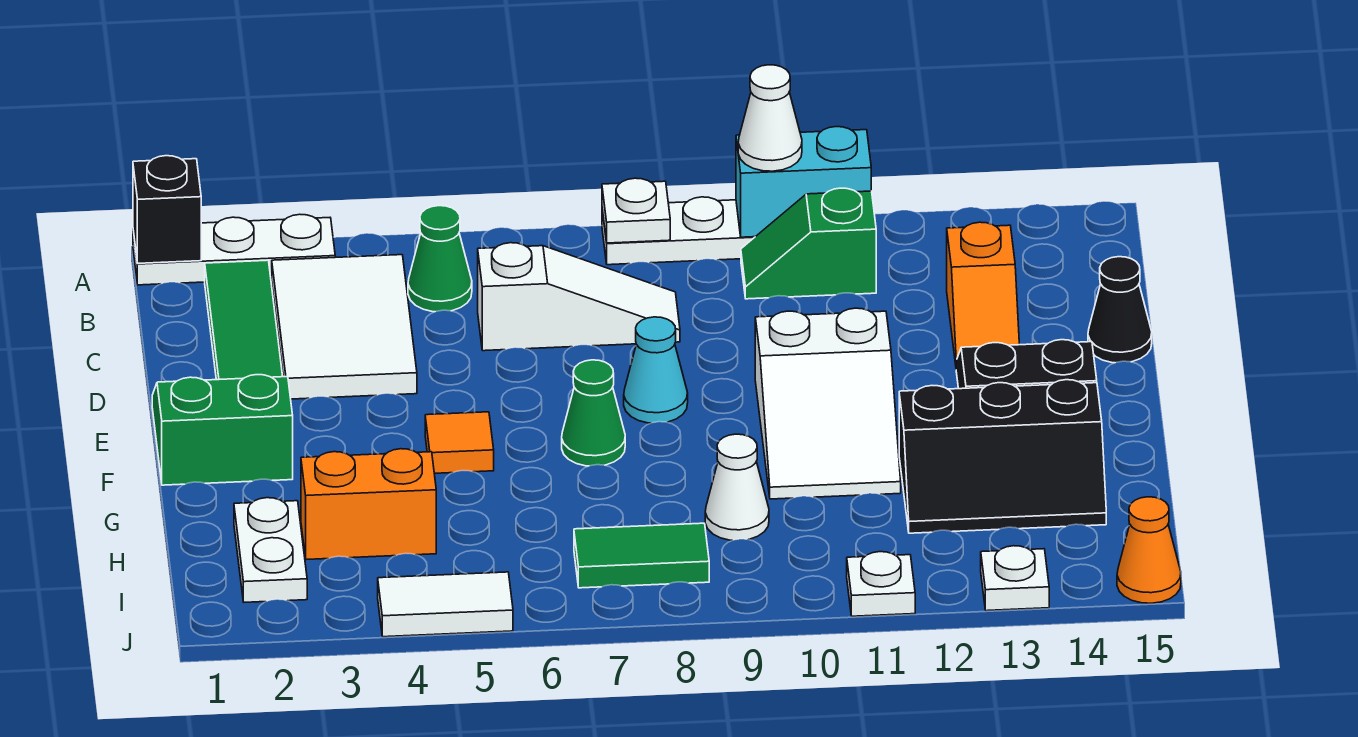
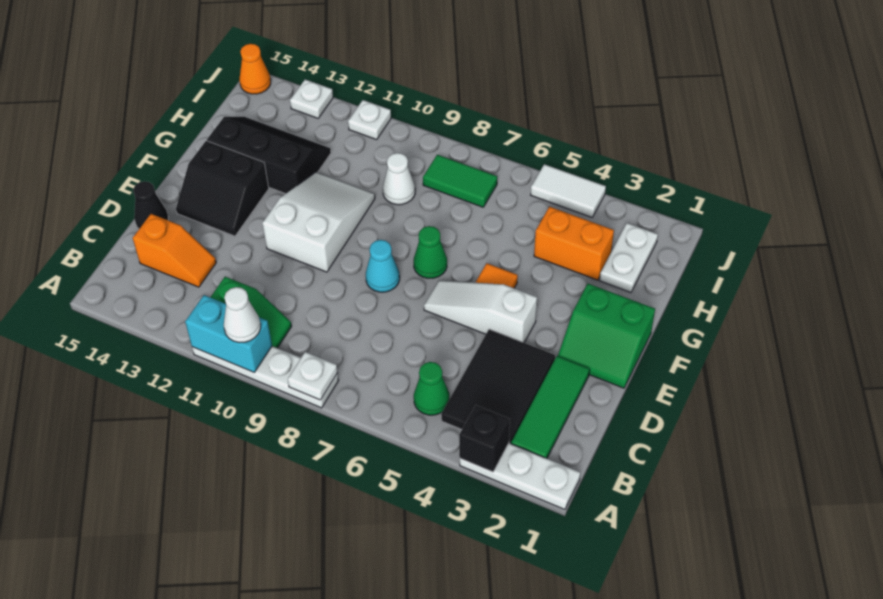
black 1x1 brick [133,156,201,264] -> black 1x1 brick moved to [459,405,510,472]
white 2x3 tile [272,255,417,399] -> black 2x3 tile [441,329,555,444]
white 1x3 slope [478,243,680,351] -> white 1x3 slope moved to [424,280,537,343]
orange 1x2 slope [947,222,1019,364] -> orange 1x2 slope turned to [133,214,216,287]

